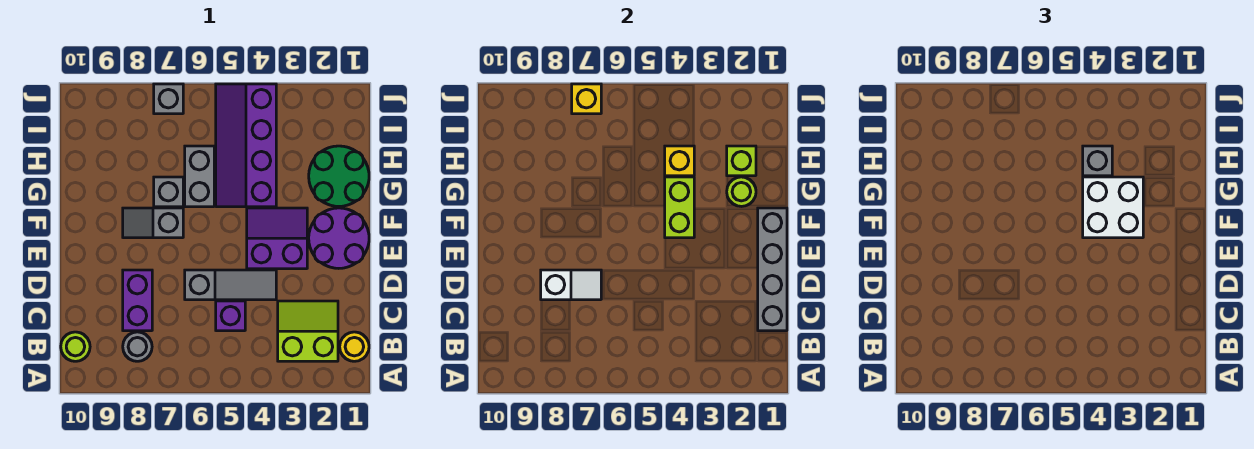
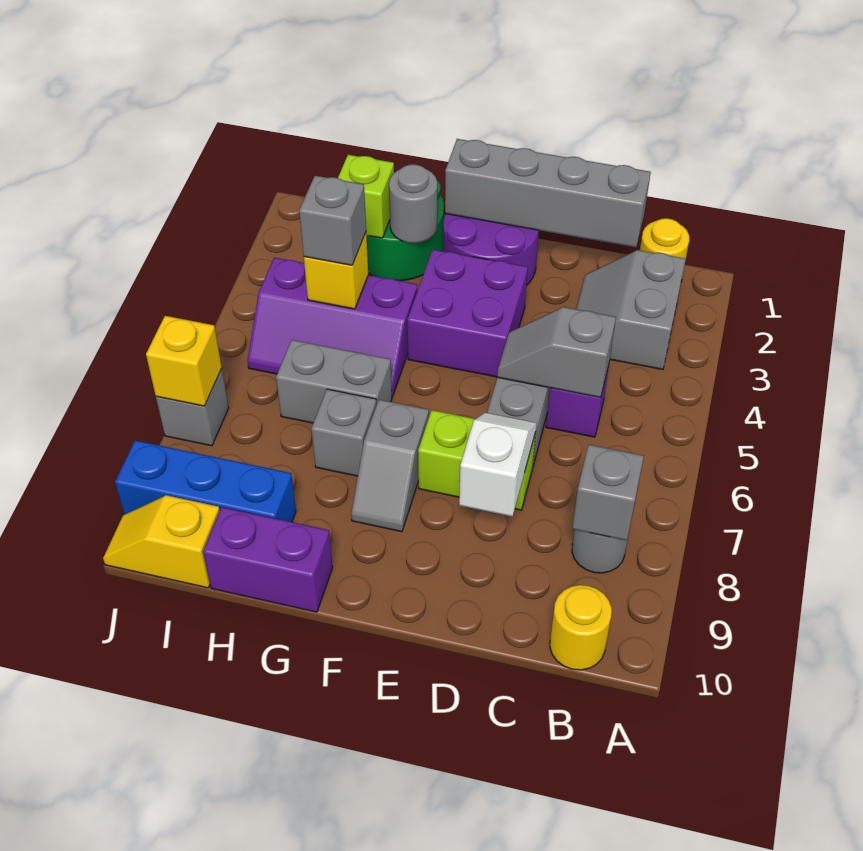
lime 2x2 slope [278,301,338,361] -> grey 2x2 slope [576,250,685,369]
none -> grey 1x1 brick [572,445,644,540]
lime 1x1 round brick [61,332,90,361] -> yellow 1x1 round brick [550,585,612,670]
none -> grey 1x2 slope [497,307,616,397]
purple 1x2 brick [123,270,152,331] -> purple 1x2 brick moved to [203,507,333,612]
purple 2x2 slope [247,208,307,269] -> purple 2x2 brick [407,250,528,377]
white 2x2 brick [1083,177,1143,238] -> none
lime 1x2 brick [665,177,694,238] -> lime 1x2 brick moved to [418,410,536,510]
lime 1x1 round brick [727,177,756,206] -> grey 1x1 round brick [389,164,437,243]
purple 2x4 slope [216,84,276,207] -> purple 2x3 slope [247,258,417,397]
none -> blue 1x3 brick [115,440,296,522]
none -> yellow 1x2 slope [103,495,220,588]

